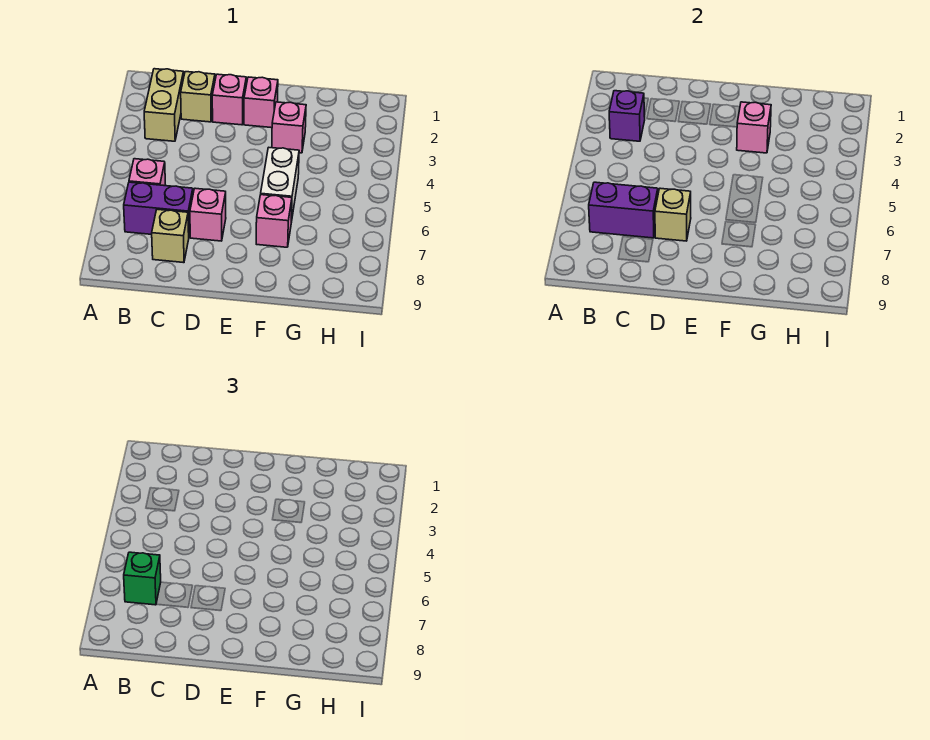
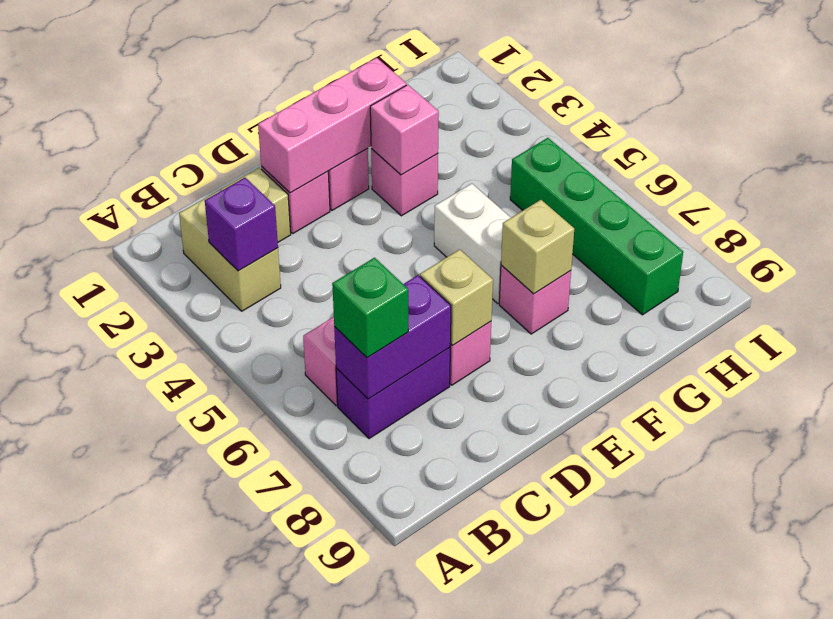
tan 1x1 brick [152,209,189,263] -> tan 1x1 brick moved to [501,200,574,294]
none -> pink 1x3 brick [258,58,406,193]
none -> green 1x4 brick [510,138,683,315]

